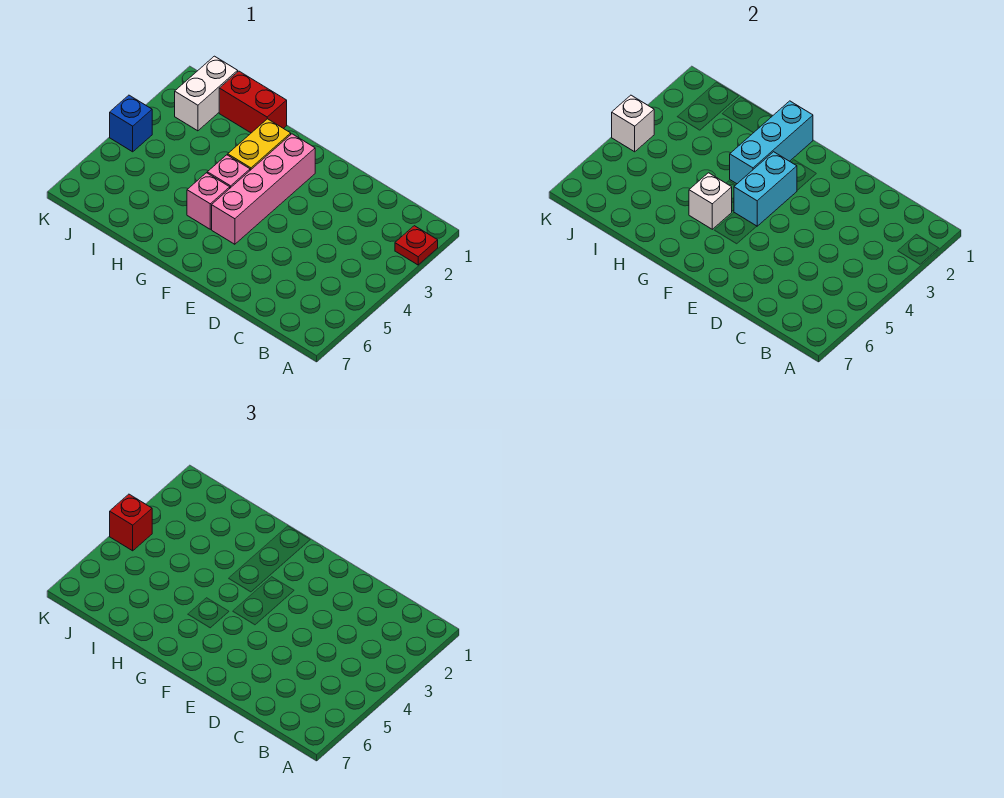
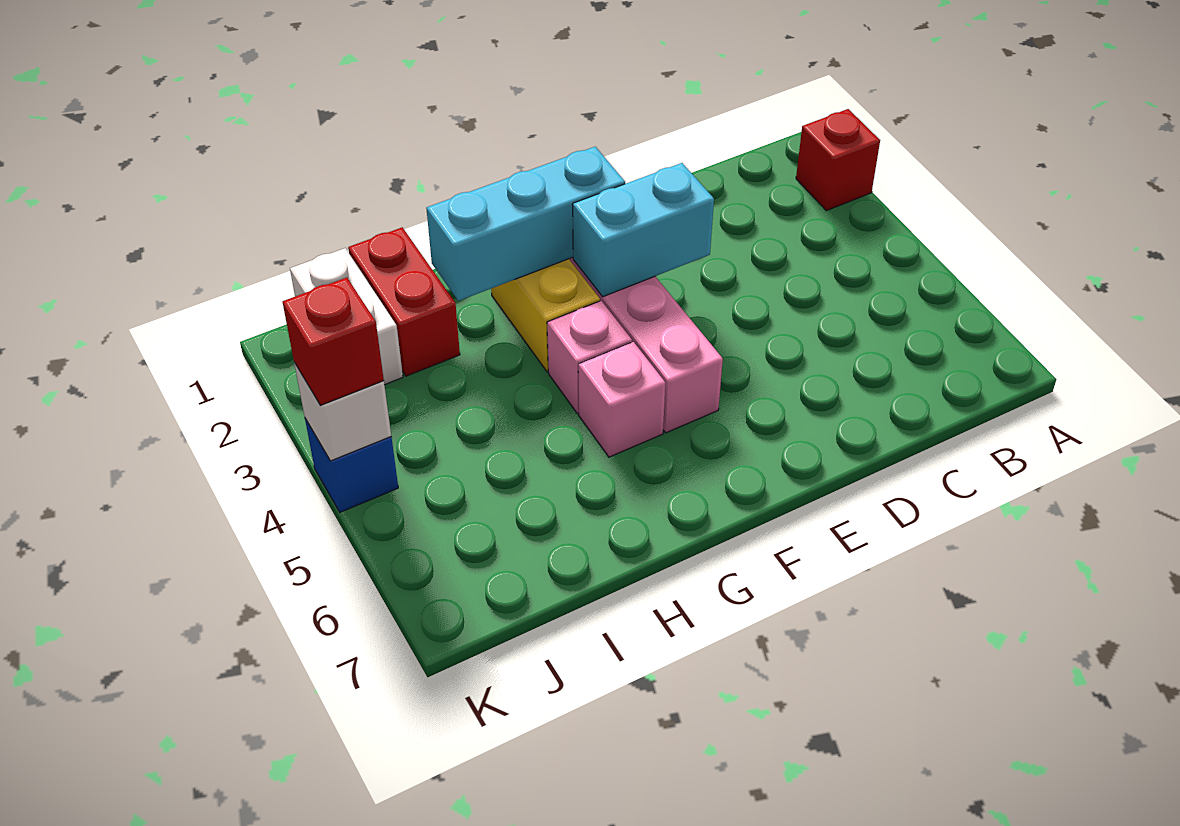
red 1x1 plate [395,226,438,265] -> red 1x1 brick [796,109,880,211]
cyan 1x2 brick [734,152,797,226] -> cyan 1x2 brick turned to [573,163,714,297]
cyan 1x3 brick [730,101,813,184] -> cyan 1x3 brick turned to [426,147,625,301]
white 1x1 brick [689,173,732,229] -> none
red 1x2 brick [219,71,287,133] -> red 1x2 brick turned to [348,227,460,376]

